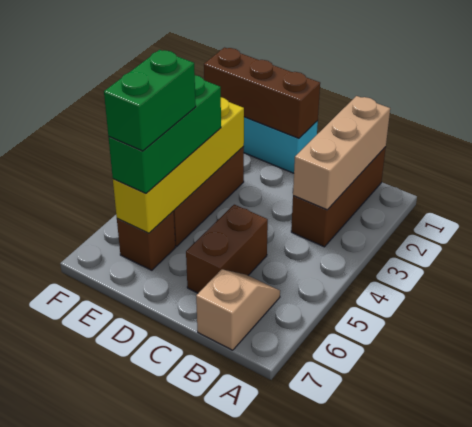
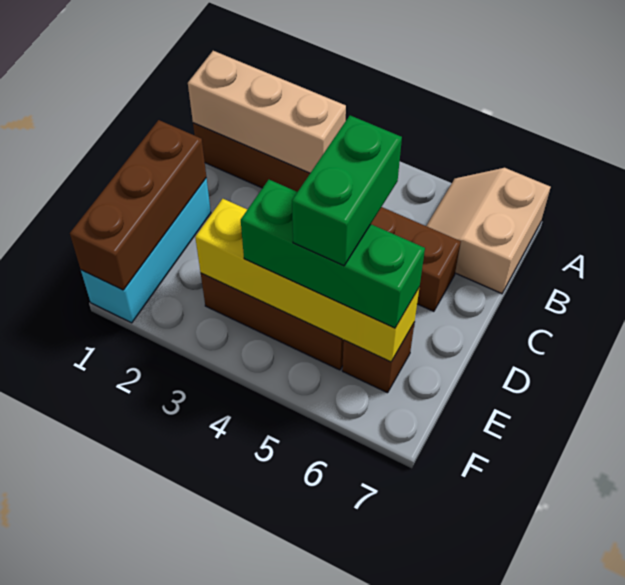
tan 1x2 slope [196,269,280,350] -> tan 2x2 slope [426,168,551,294]
green 1x2 brick [104,50,196,151] -> green 1x2 brick turned to [292,115,402,266]

